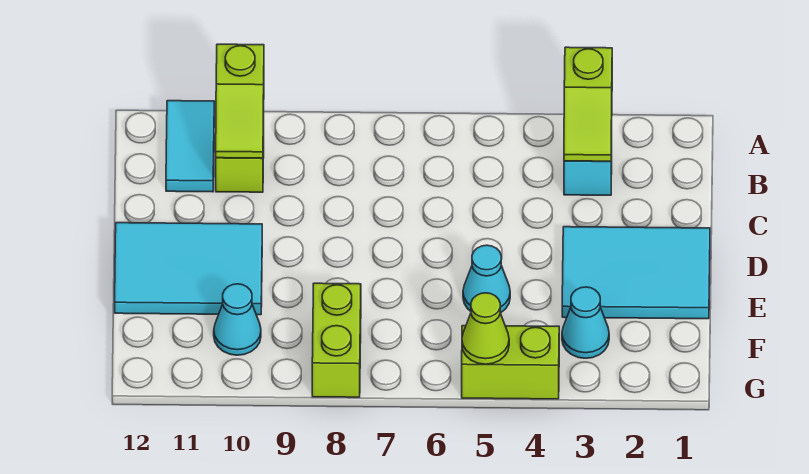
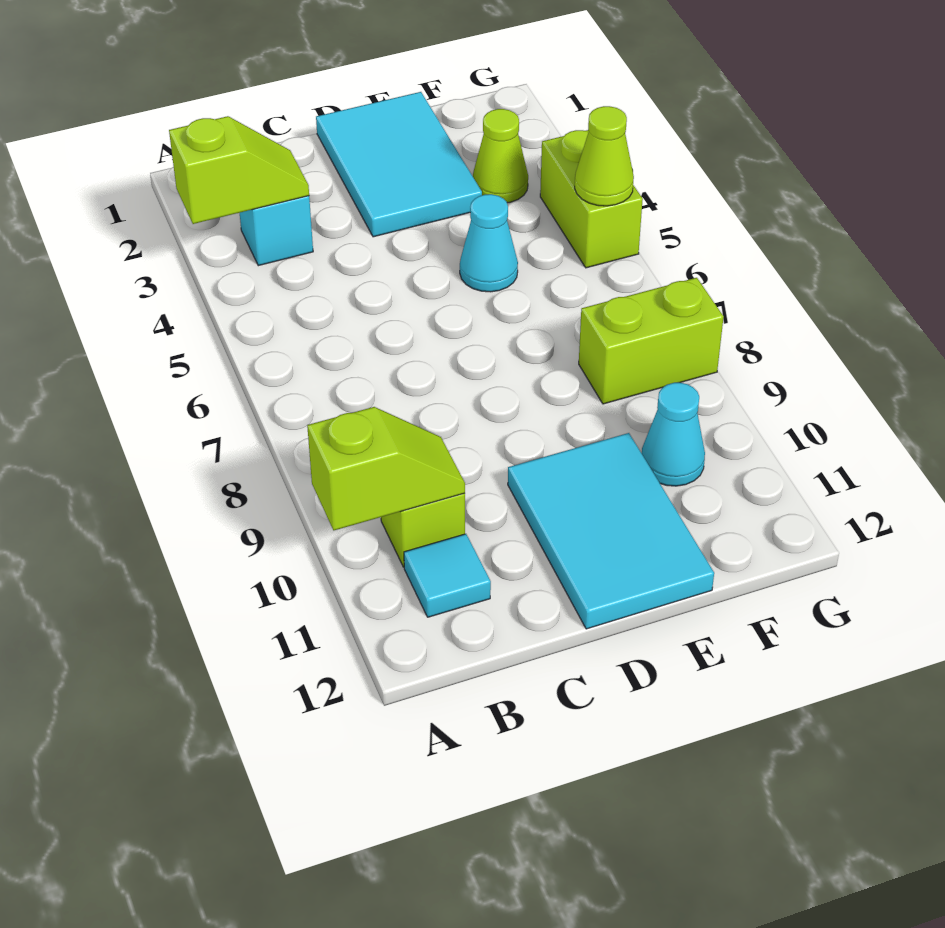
cyan 1x2 tile [166,101,214,192] -> cyan 1x1 tile [404,534,491,617]
cyan 1x1 cone [562,287,609,358] -> lime 1x1 cone [473,109,528,203]

